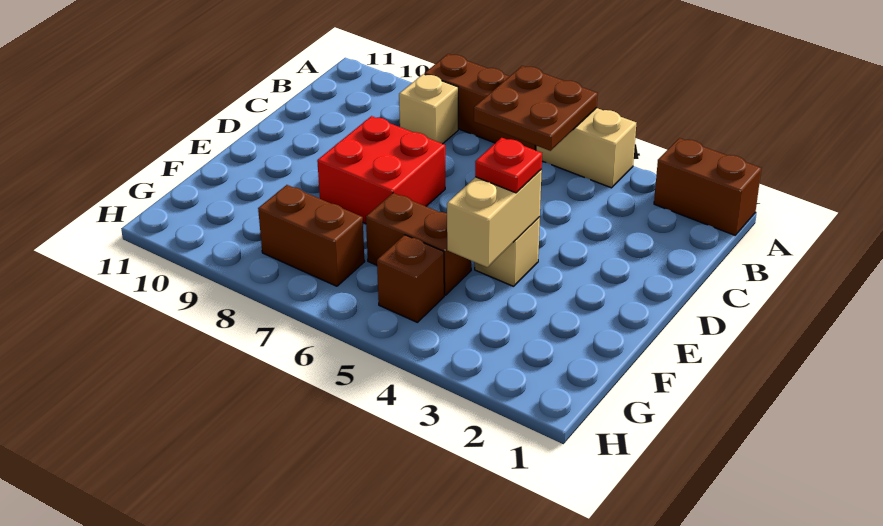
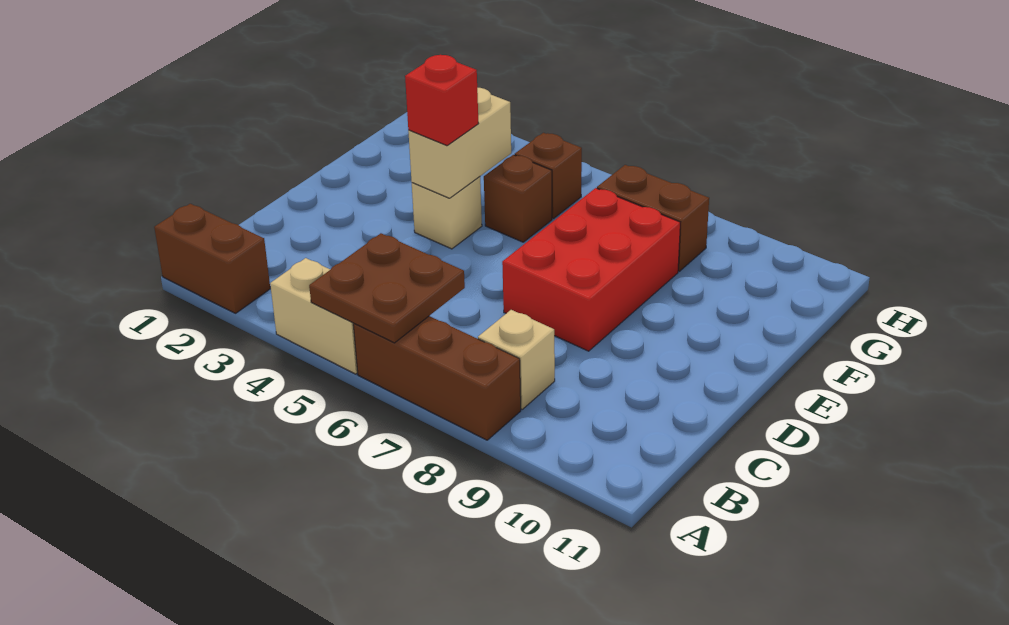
red 2x2 brick [317,116,445,224] -> red 2x3 brick [502,188,680,351]
red 1x1 plate [475,138,542,193] -> red 1x1 brick [405,55,478,146]
brown 1x2 brick [366,193,471,295] -> brown 1x1 brick [484,155,552,242]

